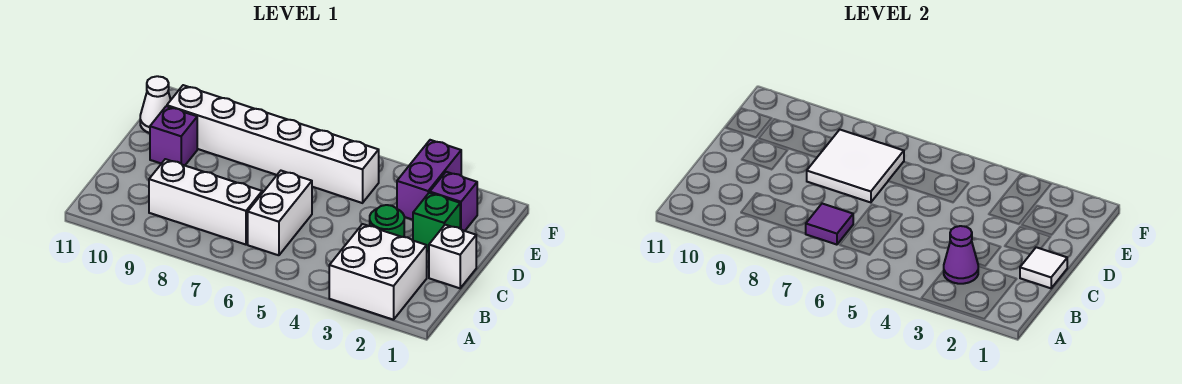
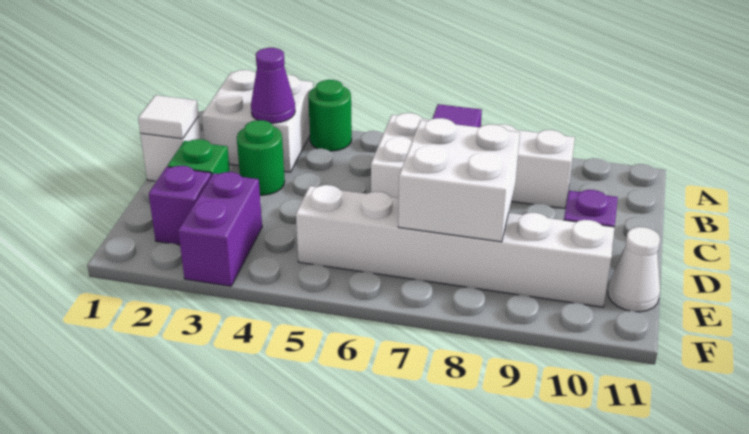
none -> green 1x1 round brick [308,80,352,151]
white 2x2 tile [807,130,904,202] -> white 2x2 brick [398,118,520,242]

